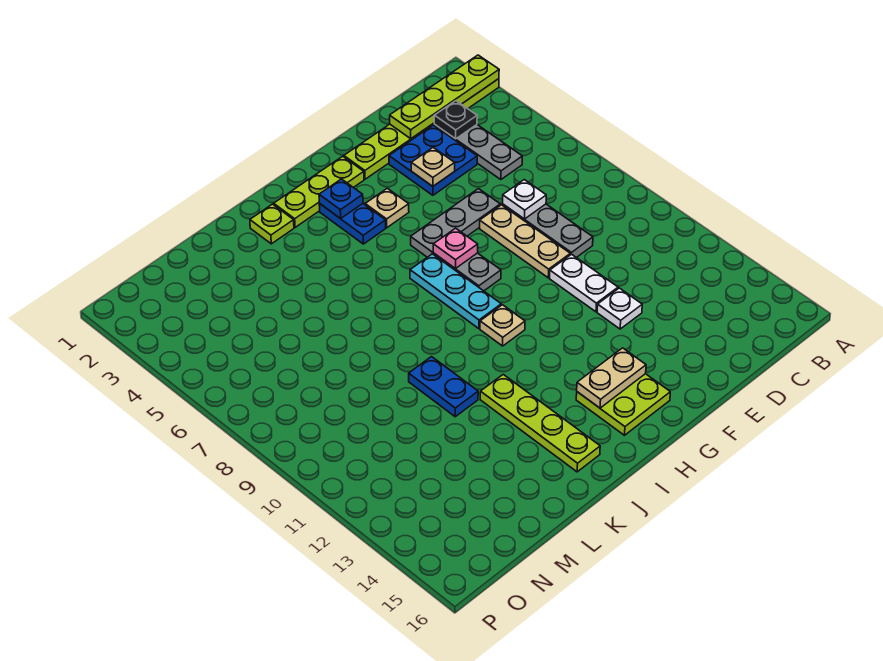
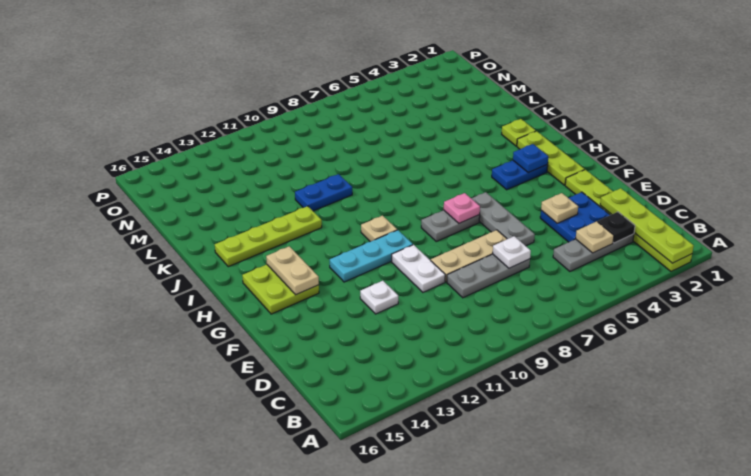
white 1x2 plate [550,254,618,312] -> white 1x2 plate turned to [392,245,445,292]
tan 1x1 plate [365,188,409,228] -> tan 1x1 plate moved to [576,221,614,253]
cyan 1x3 plate [410,254,501,329] -> cyan 1x3 plate moved to [330,230,413,282]

